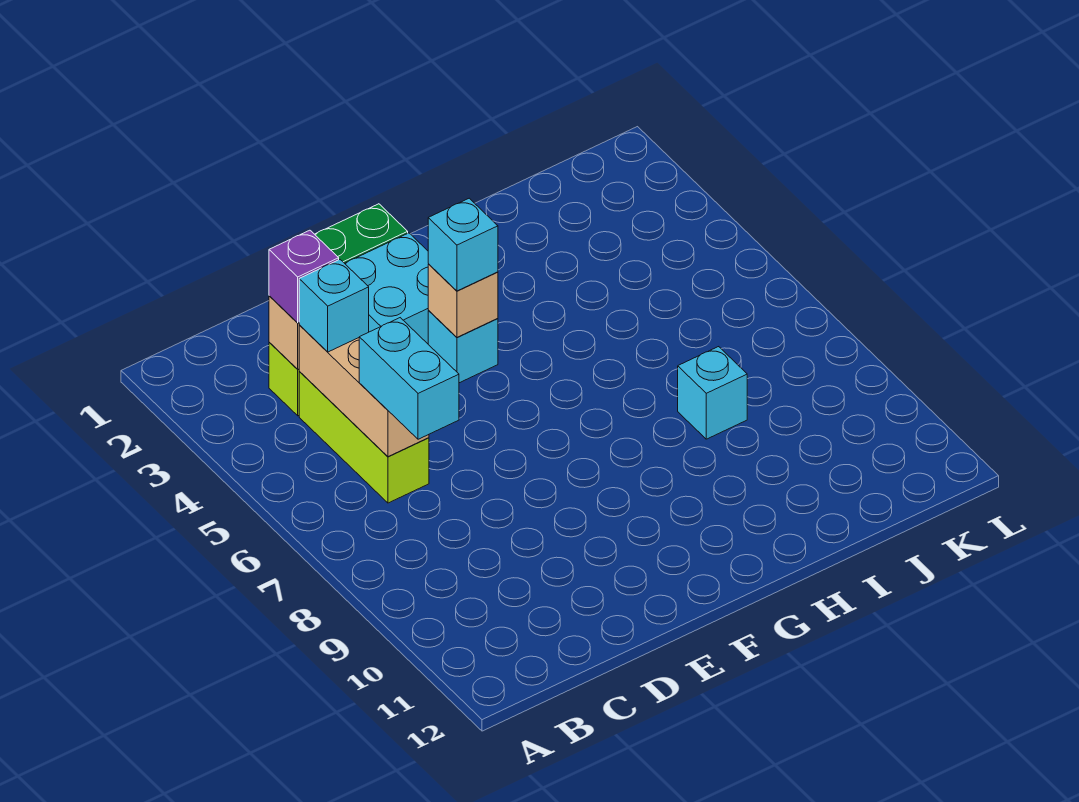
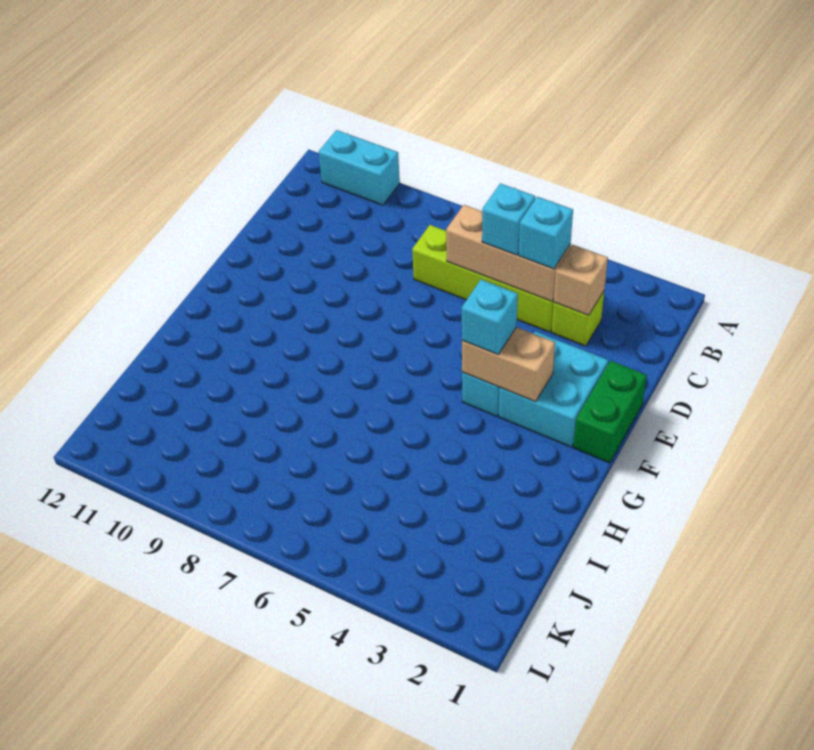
purple 1x1 brick [269,230,339,323] -> none
lime 1x3 brick [299,372,429,503] -> lime 1x4 brick [412,225,554,332]
cyan 1x2 brick [359,318,459,439] -> cyan 1x2 brick moved to [319,130,400,205]
tan 1x1 brick [428,264,498,338] -> tan 1x2 brick [462,327,555,402]
cyan 1x1 brick [678,347,747,439] -> cyan 1x1 brick moved to [482,183,535,255]

